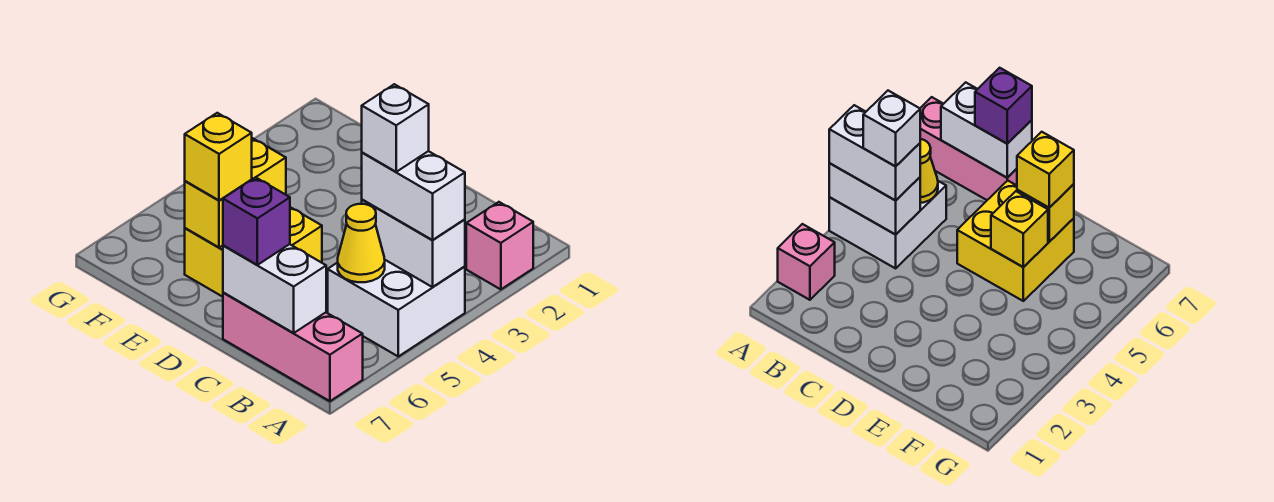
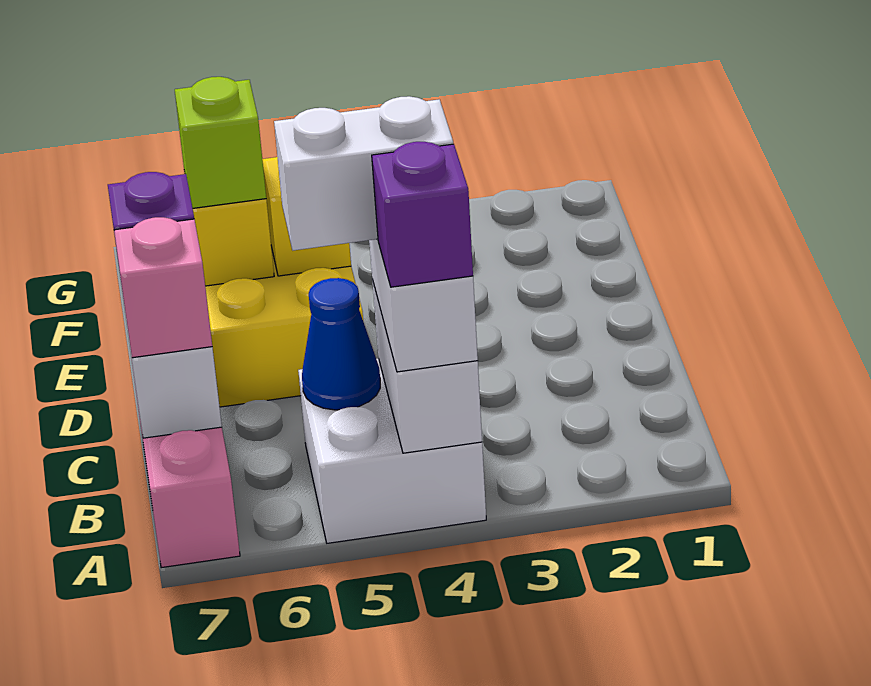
pink 1x1 brick [466,202,533,289] -> pink 1x1 brick moved to [114,217,212,358]
none -> purple 1x1 brick [372,142,473,287]
white 1x1 brick [362,84,429,172] -> white 1x2 brick [274,96,453,250]
yellow 1x1 cone [338,204,385,282] -> blue 1x1 cone [302,278,380,410]
yellow 1x1 brick [185,113,252,200] -> lime 1x1 brick [175,77,266,208]

